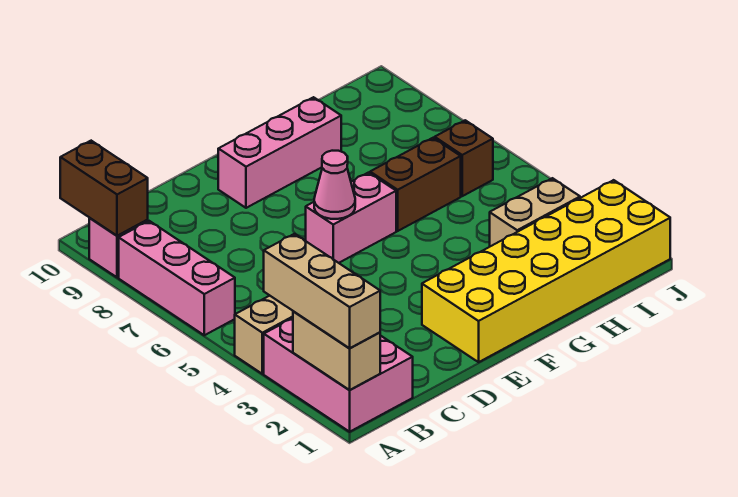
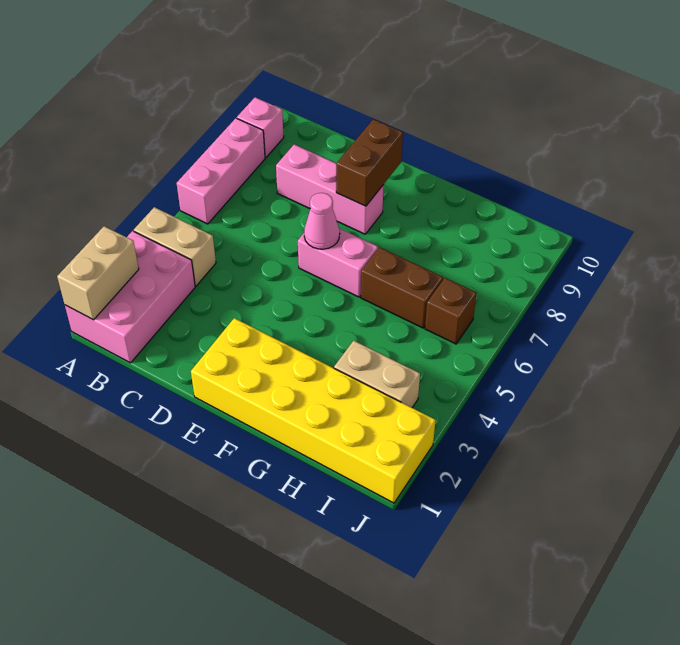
tan 1x3 brick [264,234,380,348] -> none
brown 1x2 brick [60,141,148,236] -> brown 1x2 brick moved to [336,119,403,206]
pink 1x3 brick [218,97,341,208] -> pink 1x3 brick moved to [276,144,384,234]

